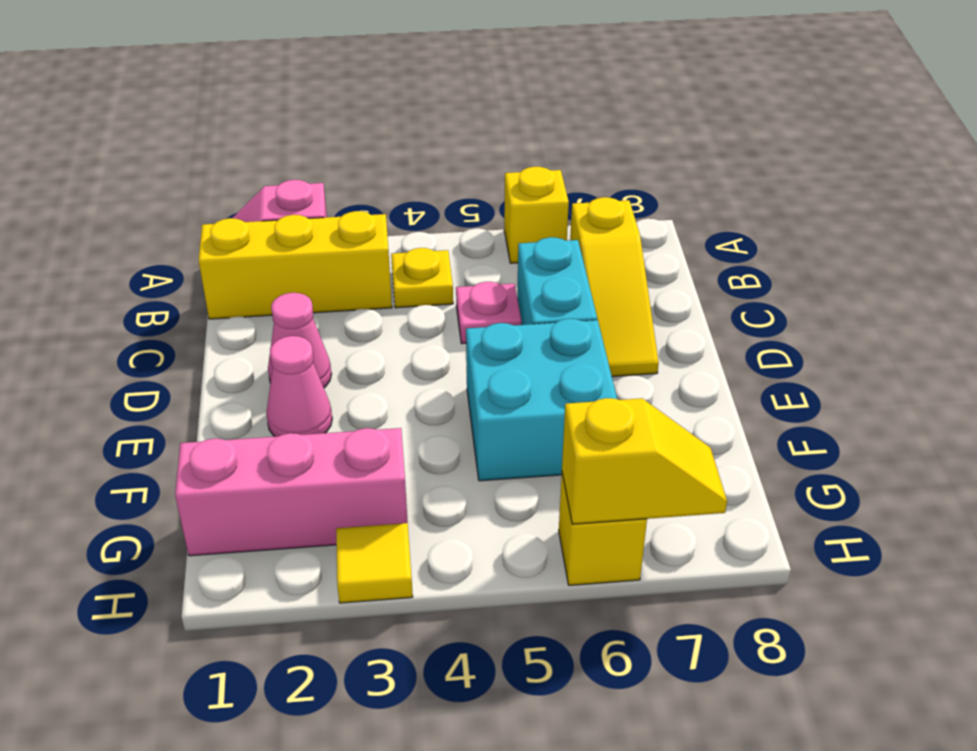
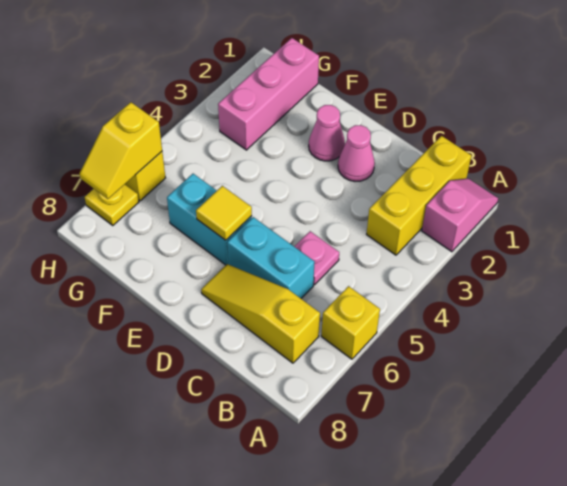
yellow 1x1 plate [391,248,453,308] -> yellow 1x1 plate moved to [85,185,139,225]
cyan 2x2 brick [466,319,617,481] -> cyan 1x2 brick [167,174,252,265]
yellow 1x1 tile [336,523,413,603] -> yellow 1x1 tile moved to [196,186,252,240]

